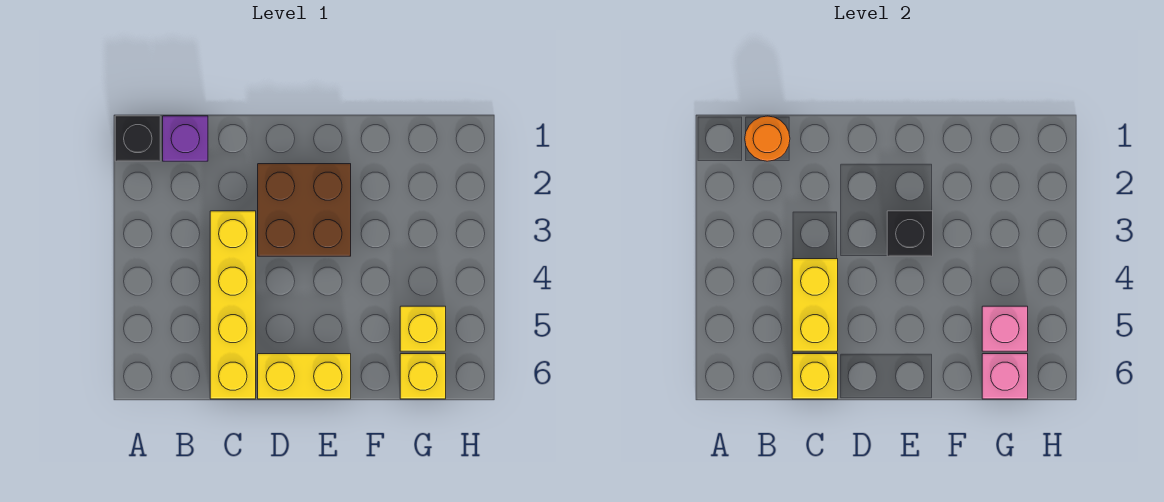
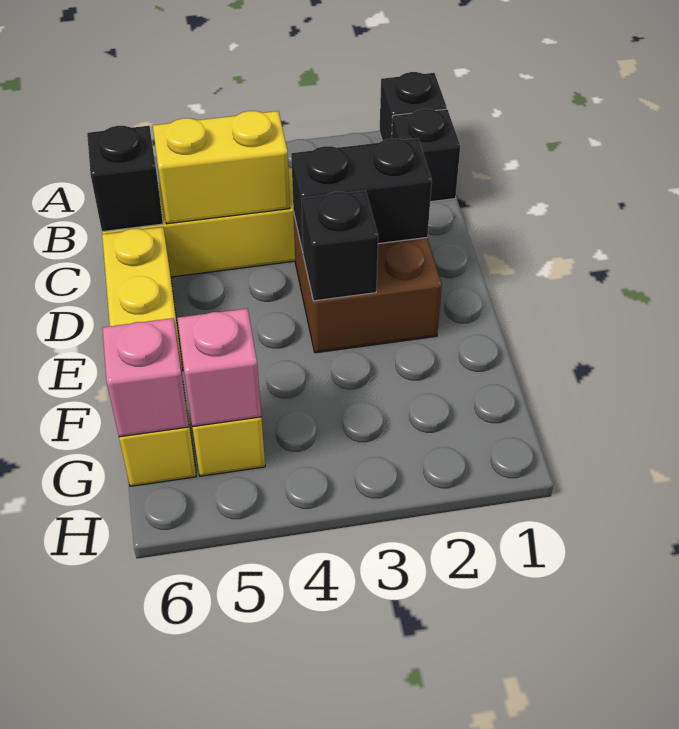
purple 1x1 brick [163,116,208,161] -> black 1x1 brick [392,109,460,202]
orange 1x1 round brick [745,116,790,161] -> none
yellow 1x1 brick [792,354,838,399] -> black 1x1 brick [87,126,163,232]
none -> black 1x2 brick [291,138,432,252]

